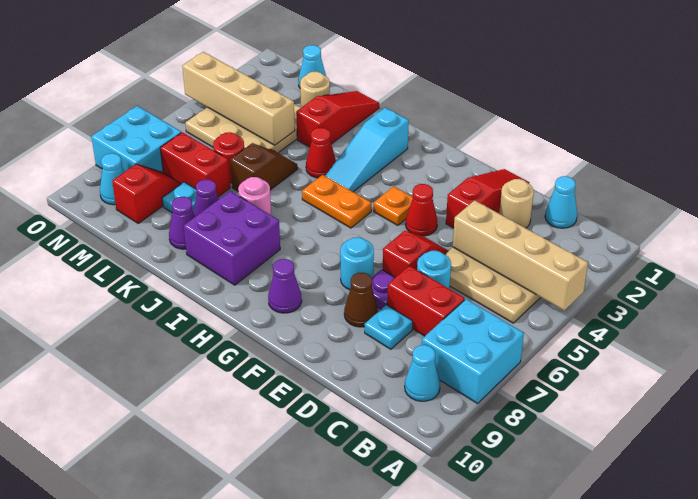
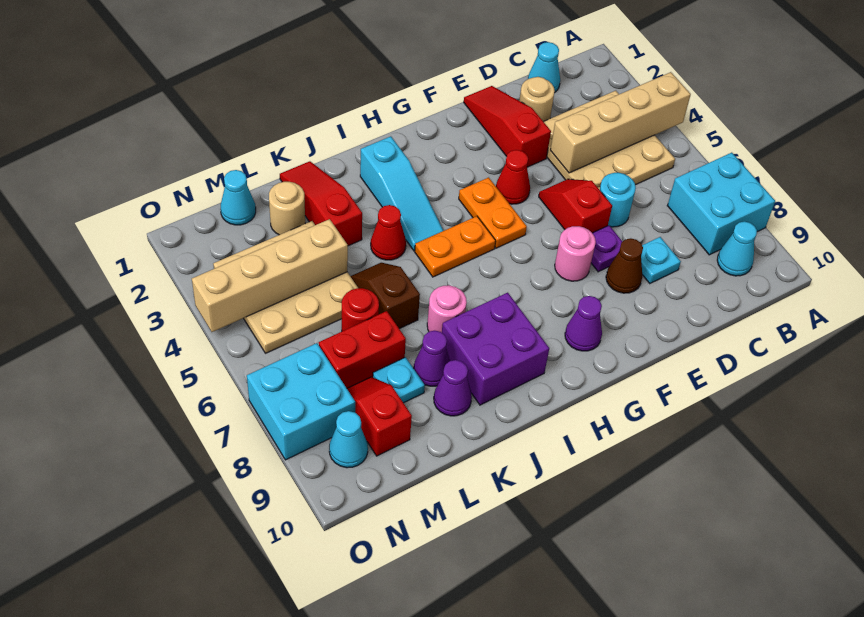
red 1x2 brick [387,266,465,336] -> none
cyan 1x1 round brick [340,237,374,290] -> pink 1x1 round brick [555,226,596,281]
orange 1x1 plate [374,186,413,225] -> orange 1x2 plate [459,177,527,248]

